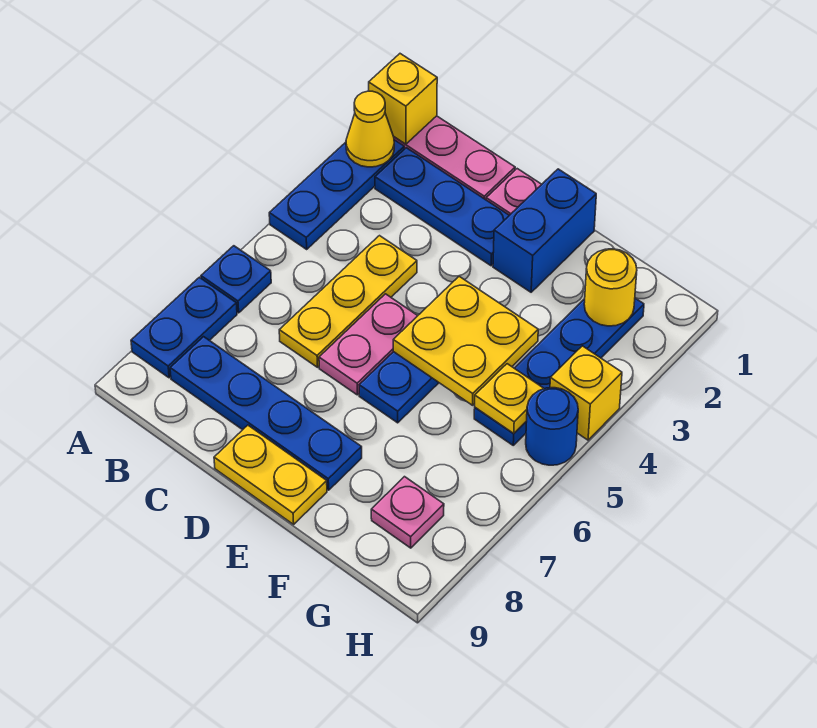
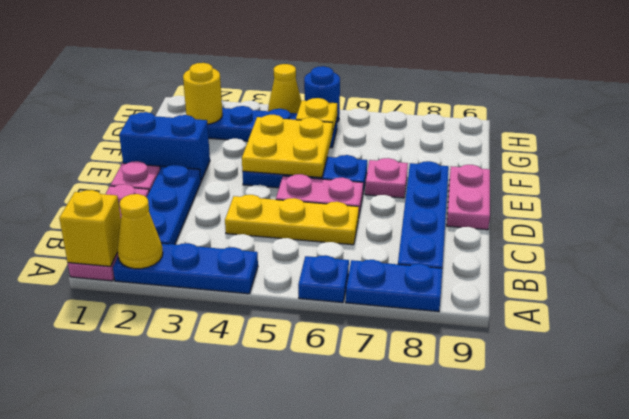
yellow 1x2 plate [214,425,327,524] -> pink 1x2 plate [447,165,490,230]
pink 1x1 plate [371,477,444,548] -> pink 1x1 plate moved to [365,158,408,198]
yellow 1x1 brick [550,346,622,440] -> yellow 1x1 cone [268,64,301,113]

